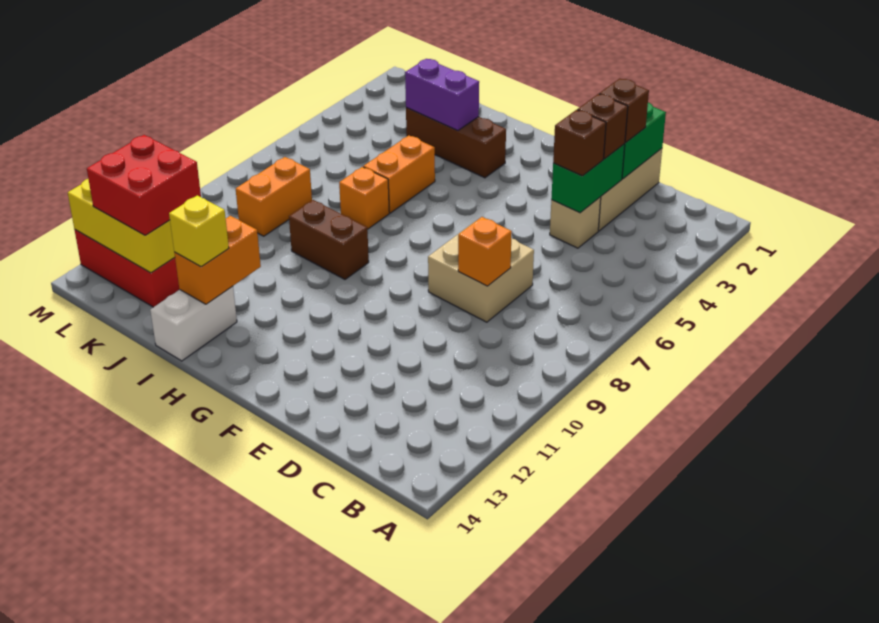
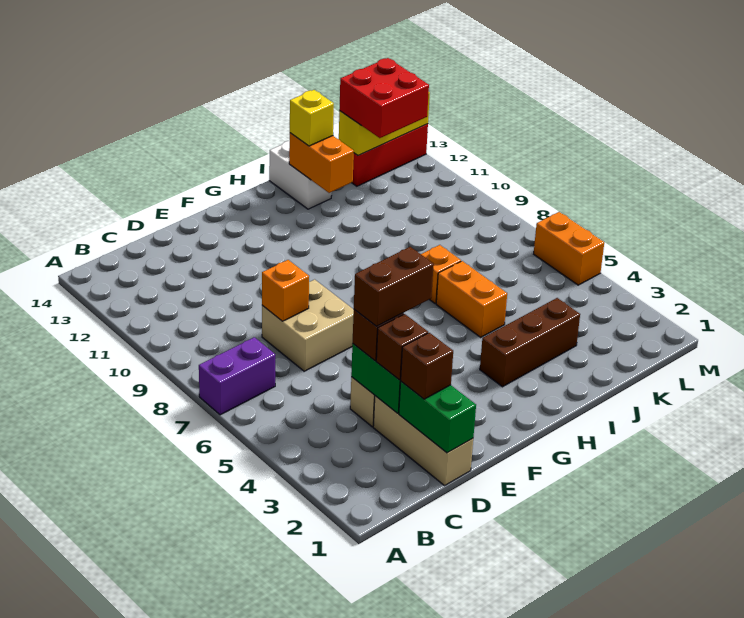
brown 1x2 brick [289,200,369,279] -> brown 1x2 brick moved to [354,247,434,326]
purple 1x2 brick [405,59,479,130] -> purple 1x2 brick moved to [199,337,275,415]
orange 1x2 brick [236,157,312,236] -> orange 1x2 brick moved to [534,212,604,285]

